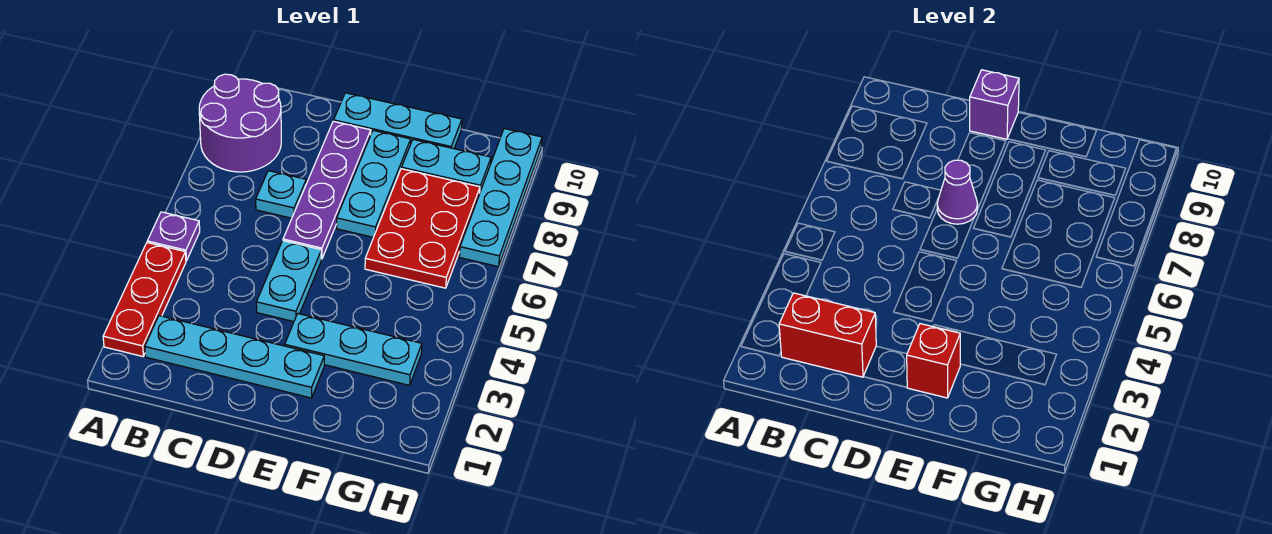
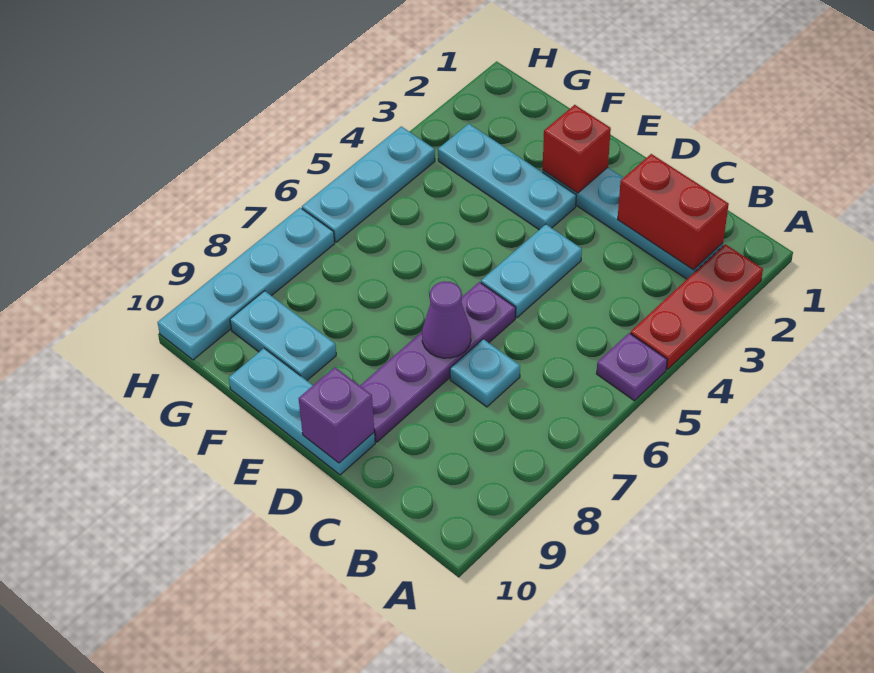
purple 2x2 round brick [199,74,281,172] -> none
cyan 1x3 plate [337,130,411,237] -> cyan 1x3 plate moved to [302,126,435,242]
red 2x3 plate [365,169,480,288] -> none

